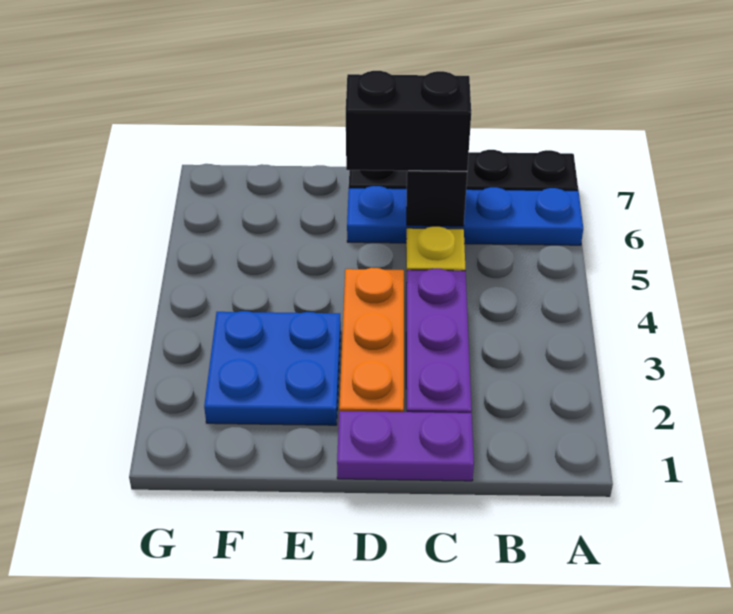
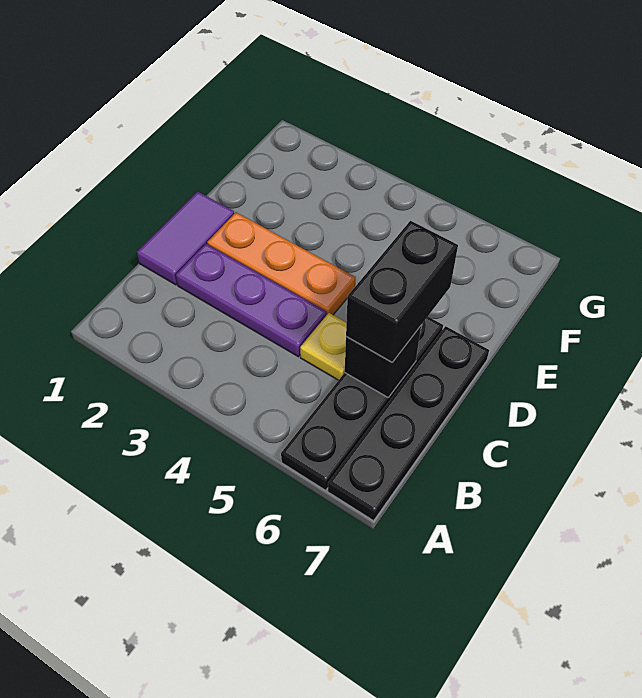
blue 1x4 plate [347,186,583,245] -> black 1x4 plate [281,317,443,490]
purple 1x2 plate [337,411,474,481] -> purple 1x2 tile [137,191,234,285]
blue 2x2 plate [204,311,341,425] -> none

